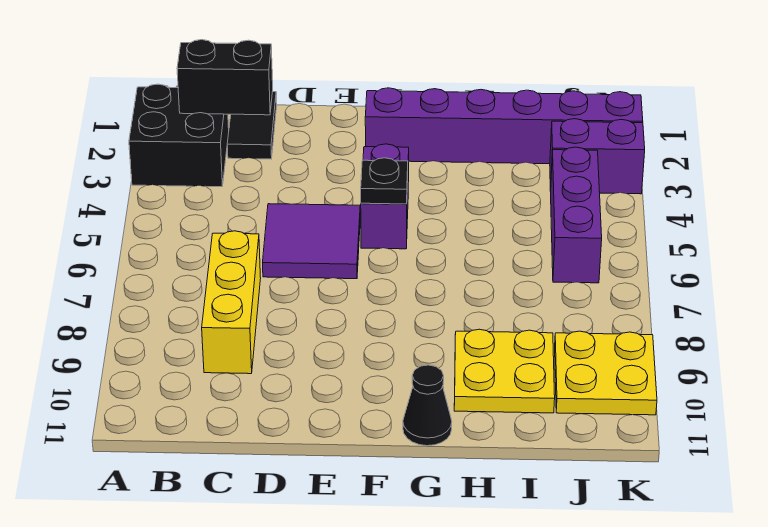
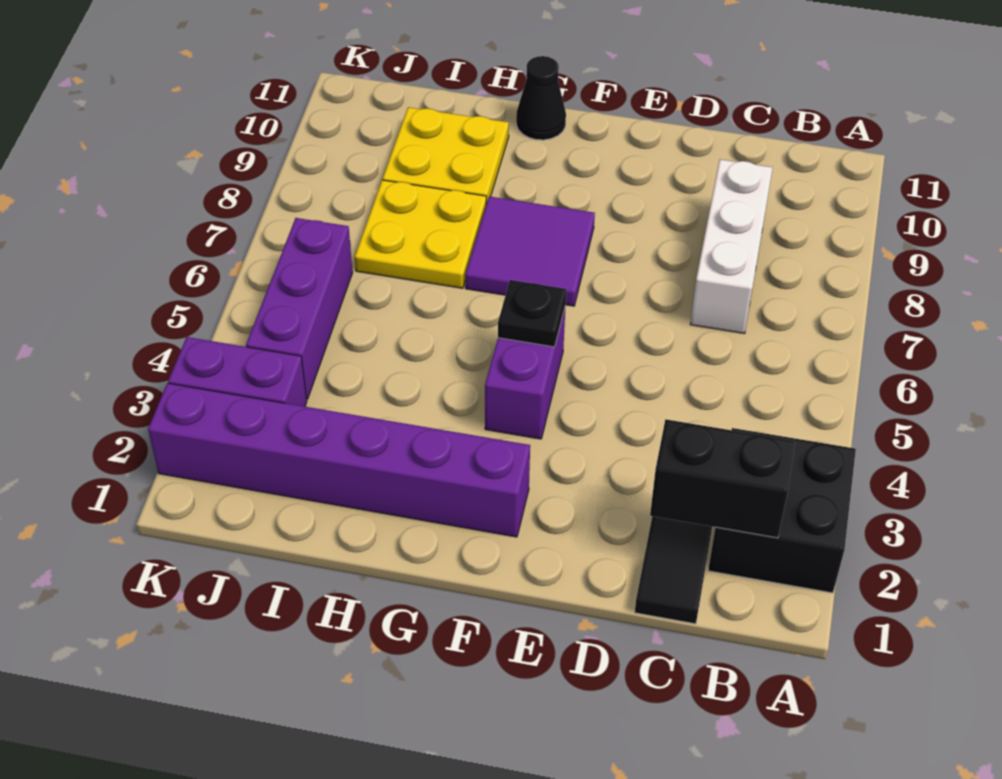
yellow 1x3 brick [202,231,261,374] -> white 1x3 brick [690,159,773,334]
purple 2x2 tile [263,204,360,279] -> purple 2x2 tile moved to [465,196,595,306]
yellow 2x2 plate [555,331,657,415] -> yellow 2x2 plate moved to [355,180,486,288]

